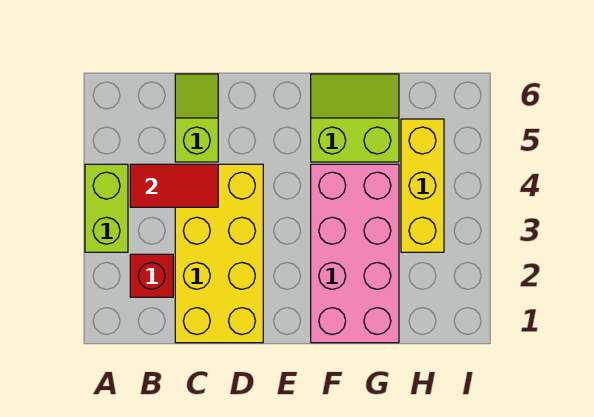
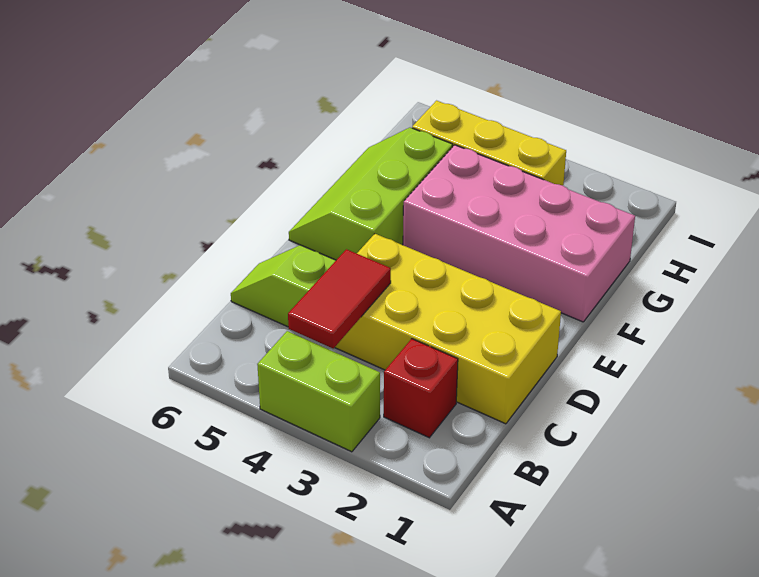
lime 2x2 slope [311,74,399,162] -> lime 2x3 slope [289,128,453,260]

